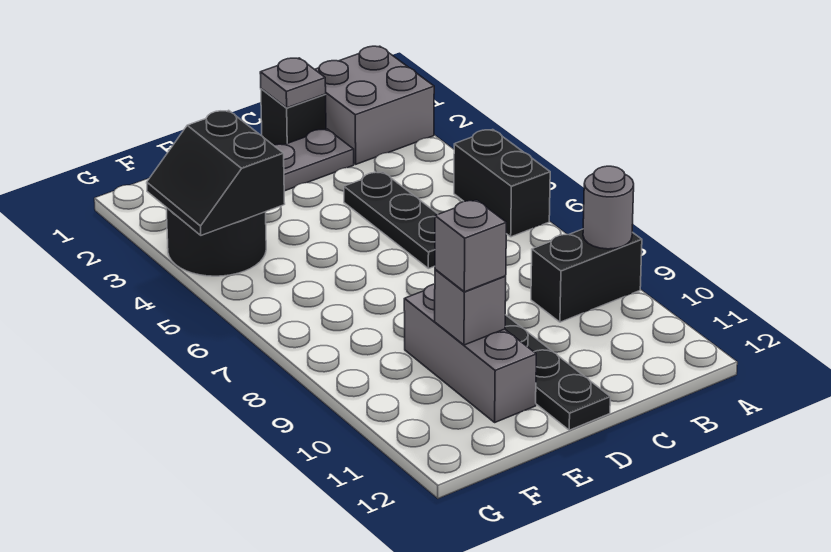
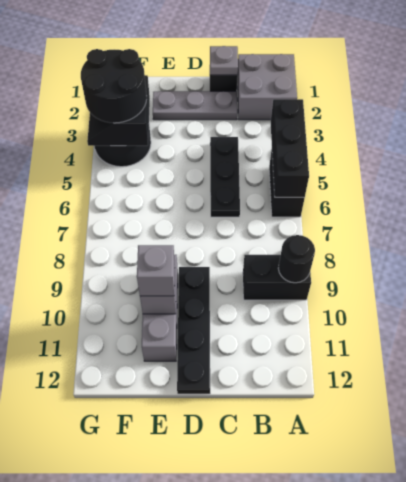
none -> black 1x3 brick [271,99,309,197]
grey 1x1 round brick [583,166,634,249] -> black 1x1 round brick [278,235,315,283]
none -> black 2x2 round brick [81,49,147,123]

